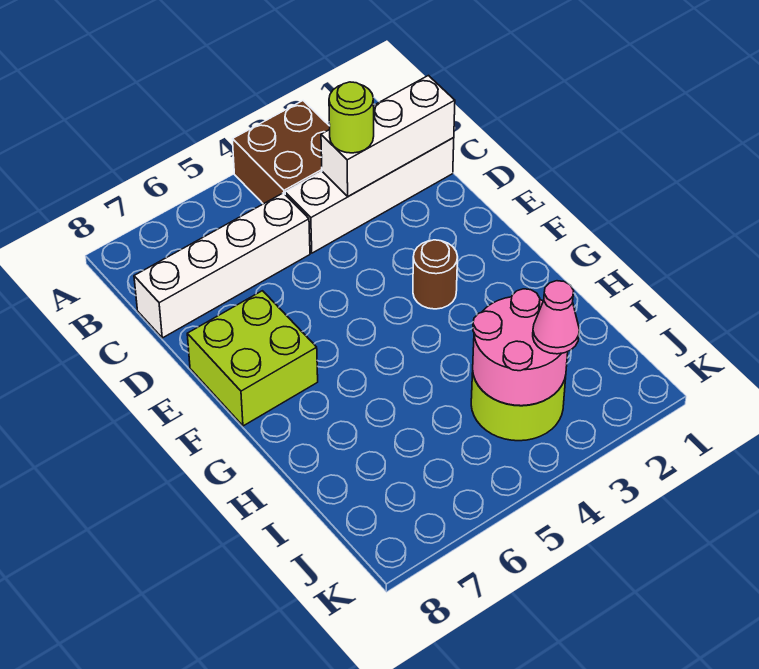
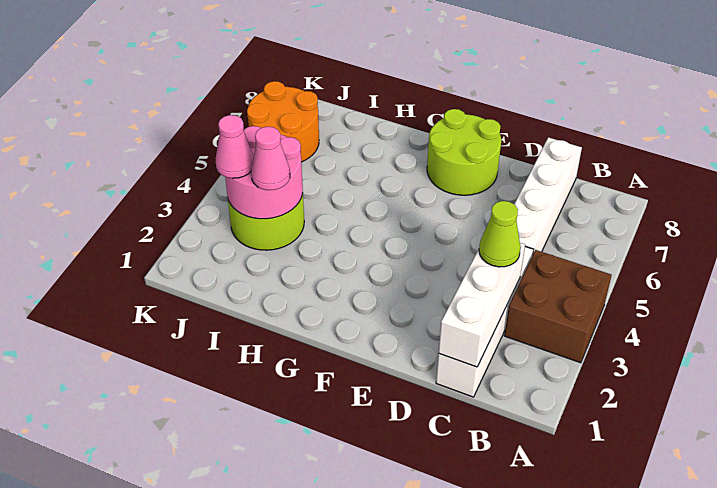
lime 1x1 round brick [329,82,374,153] -> lime 1x1 cone [479,201,521,267]
lime 2x2 brick [187,291,318,426] -> lime 2x2 round brick [427,109,501,195]
brown 1x1 round brick [413,240,458,309] -> none
none -> pink 1x1 cone [251,127,290,190]
none -> orange 2x2 round brick [247,81,319,162]

